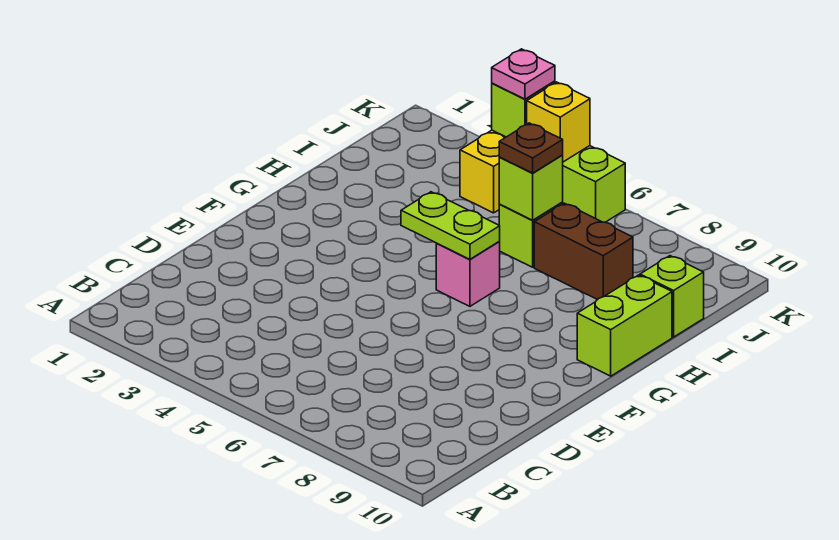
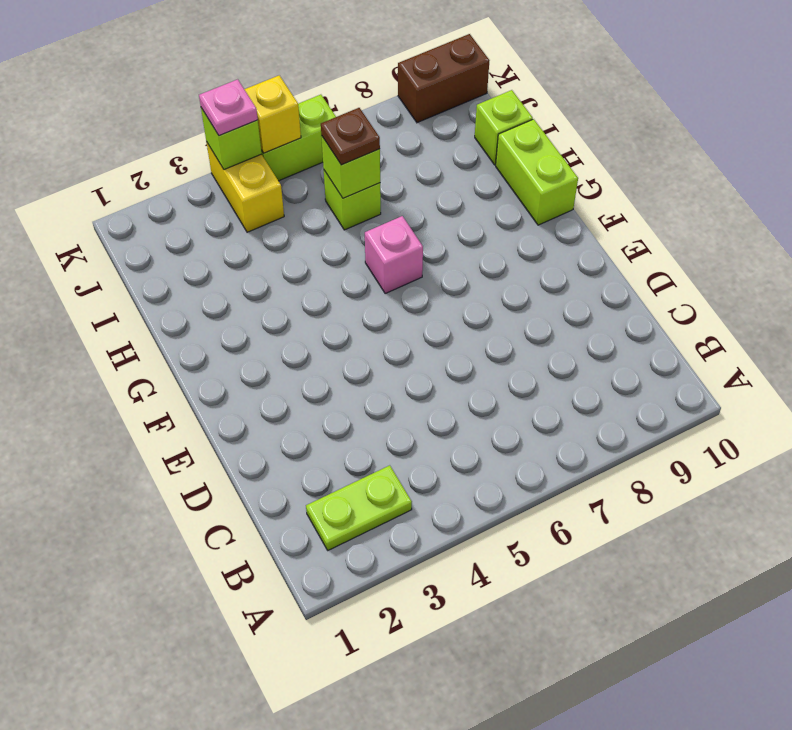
lime 1x2 plate [401,192,500,259] -> lime 1x2 plate moved to [306,465,412,550]
brown 1x2 brick [534,203,633,300] -> brown 1x2 brick moved to [398,34,489,123]

